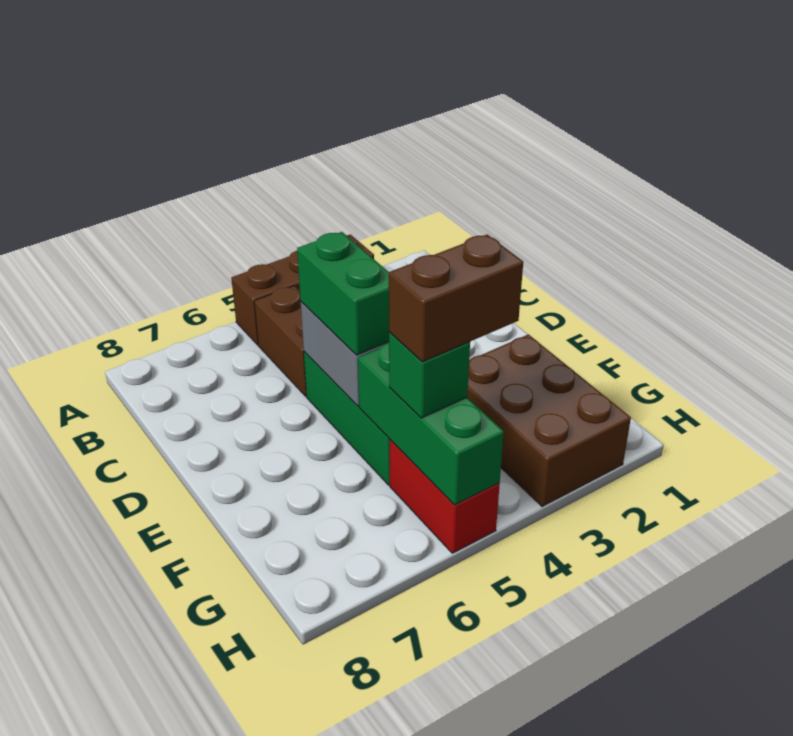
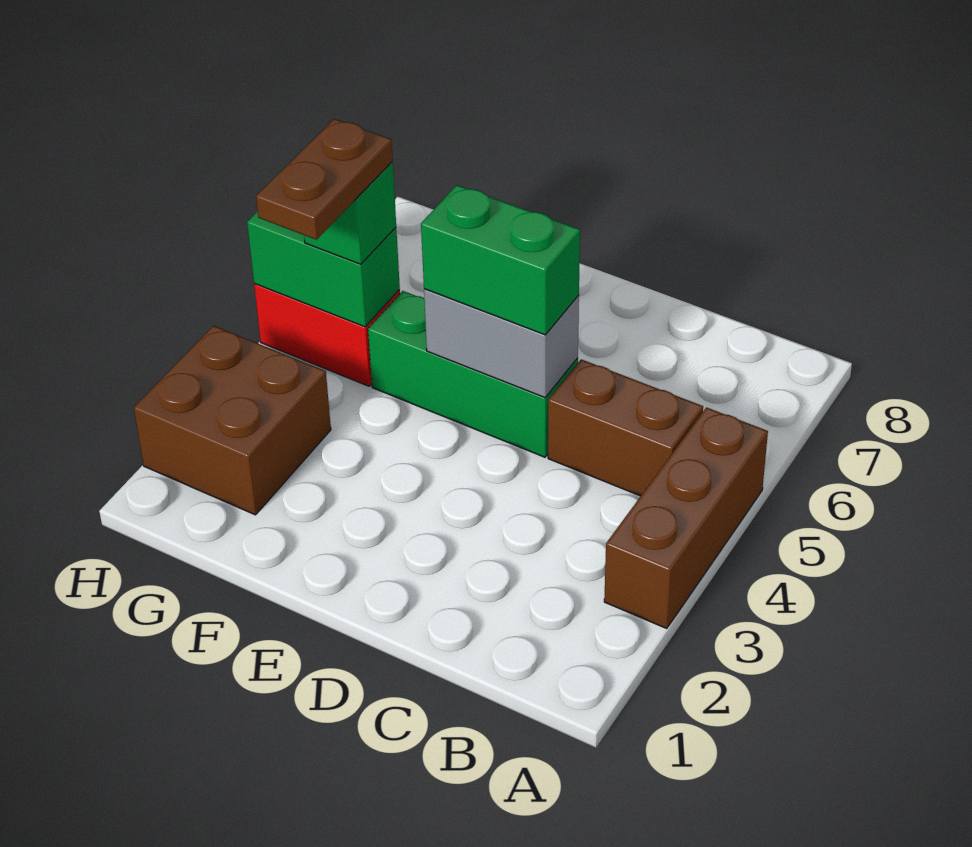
brown 2x3 brick [467,334,631,507] -> brown 2x2 brick [134,326,331,515]
green 1x3 brick [358,343,504,505] -> green 1x2 brick [247,211,400,327]
brown 1x2 brick [389,235,523,362] -> brown 1x2 plate [256,119,393,240]

